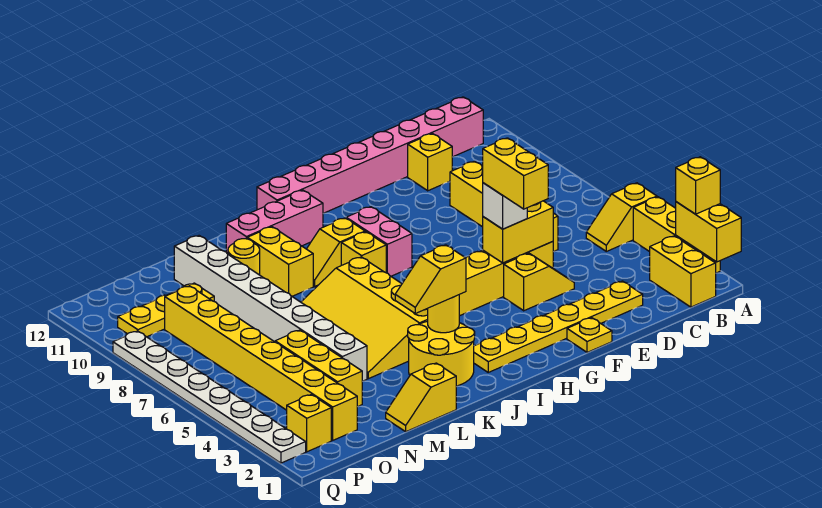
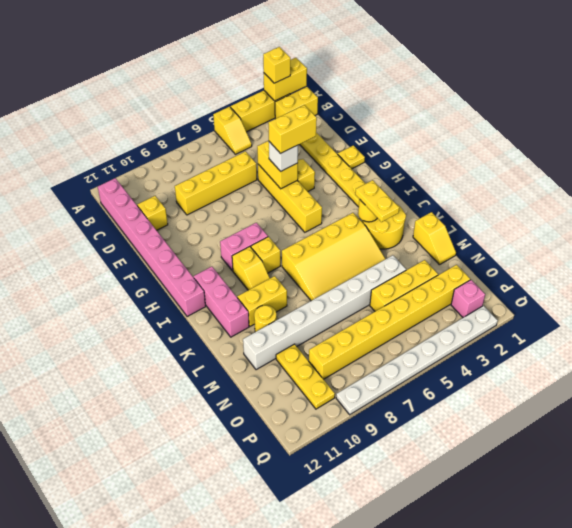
yellow 1x2 slope [395,245,466,313] -> yellow 1x2 plate [355,180,399,222]
yellow 1x1 brick [287,395,331,452] -> pink 1x1 brick [451,280,485,318]

